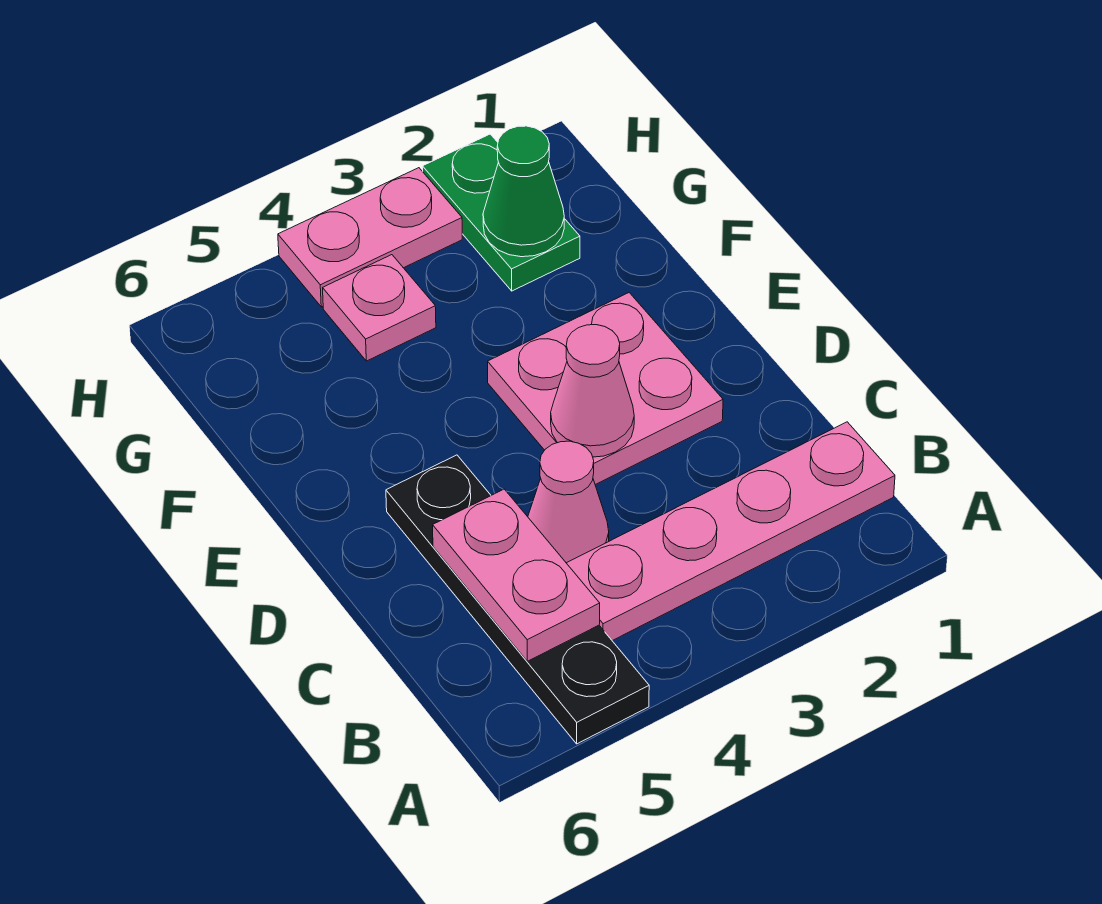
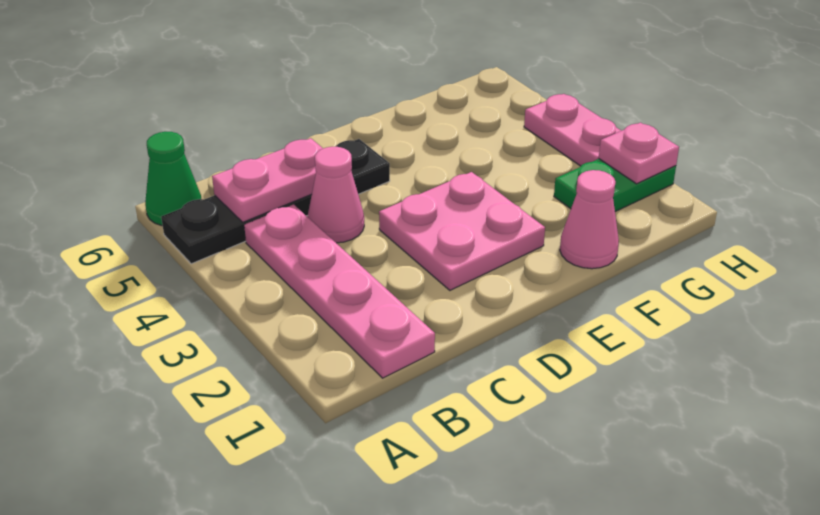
pink 1x1 cone [551,325,634,457] -> pink 1x1 cone moved to [560,170,619,269]
green 1x1 cone [483,126,564,257] -> green 1x1 cone moved to [145,132,201,226]
pink 1x1 plate [323,255,436,361] -> pink 1x1 plate moved to [599,123,679,184]

